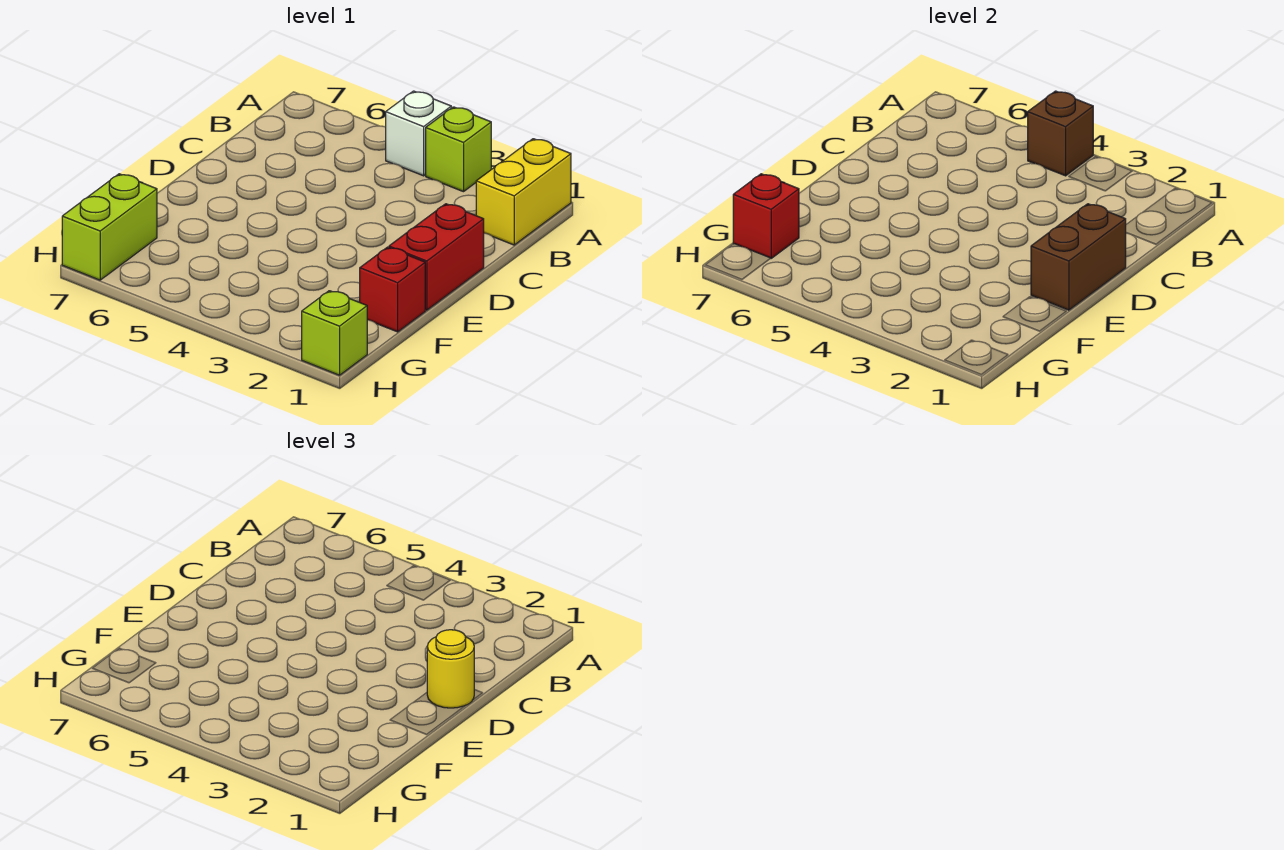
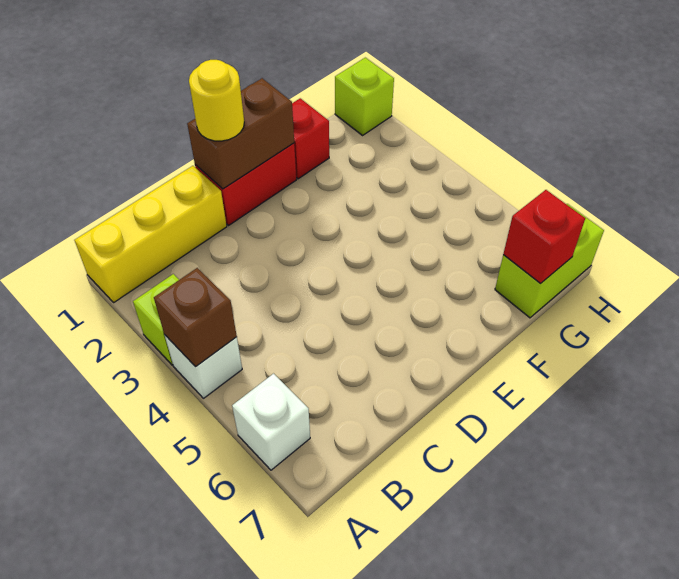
yellow 1x2 brick [476,139,571,245] -> yellow 1x3 brick [75,166,227,303]
none -> white 1x1 brick [232,374,310,470]

